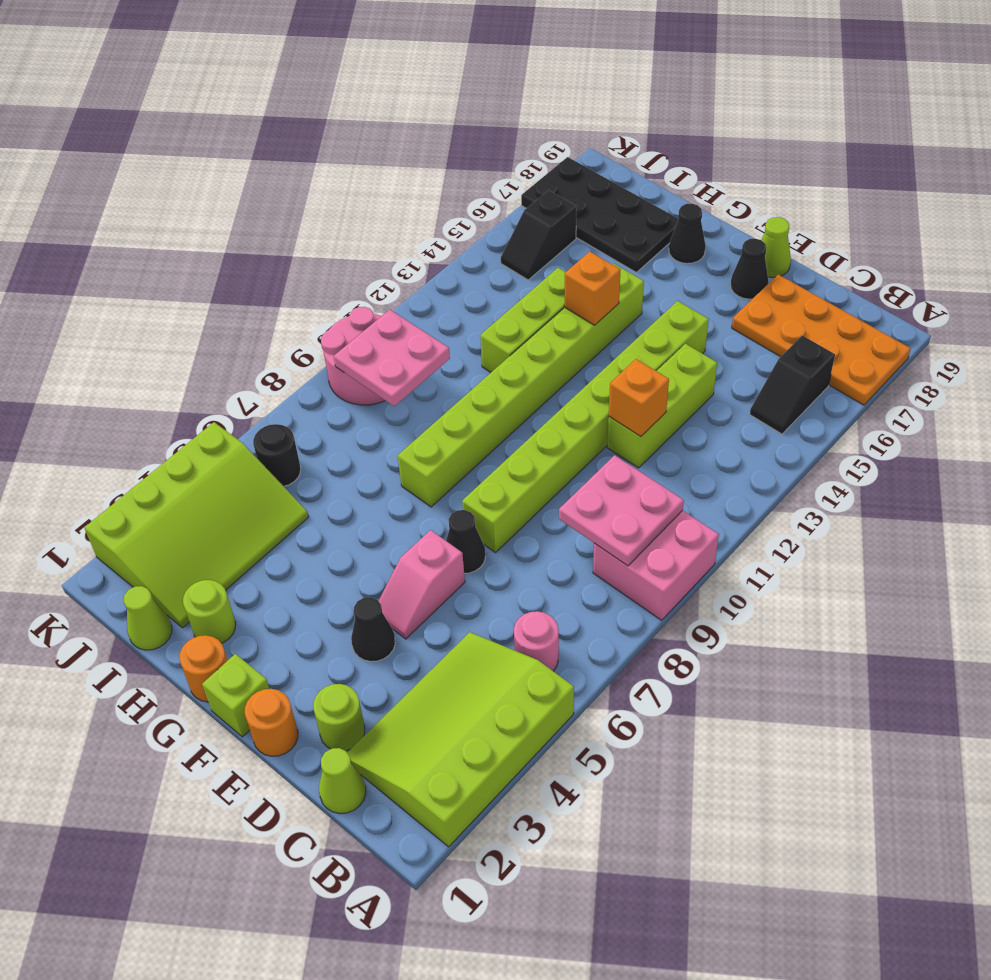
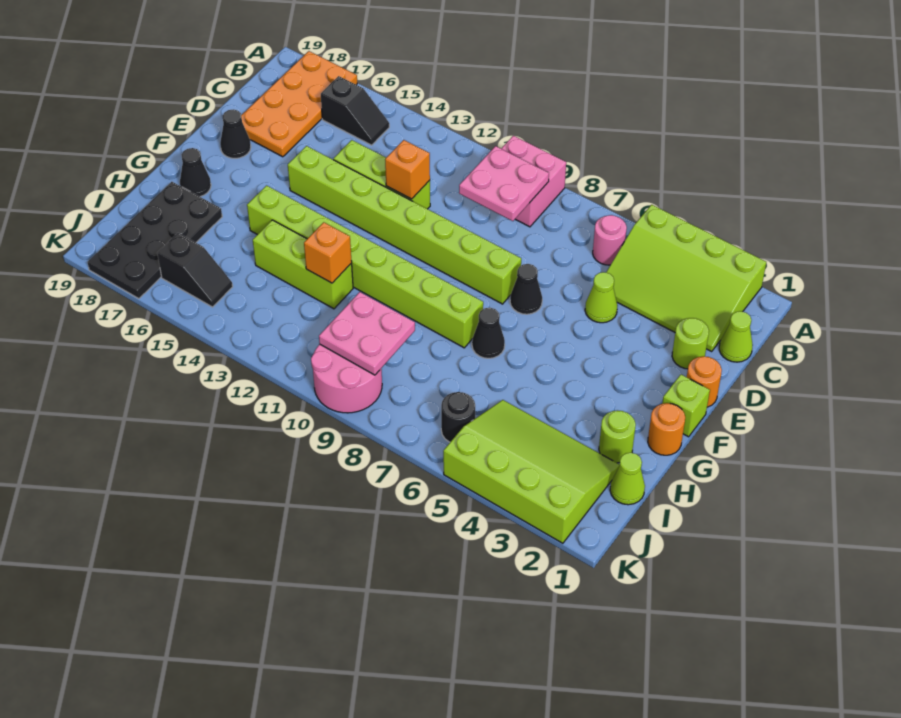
black 1x1 cone [351,597,395,662] -> black 1x1 cone moved to [472,308,505,358]
pink 1x2 slope [379,530,465,639] -> none
lime 1x1 cone [762,217,791,277] -> lime 1x1 cone moved to [585,272,618,323]
orange 1x1 brick [564,252,620,325] -> orange 1x1 brick moved to [304,222,352,283]

